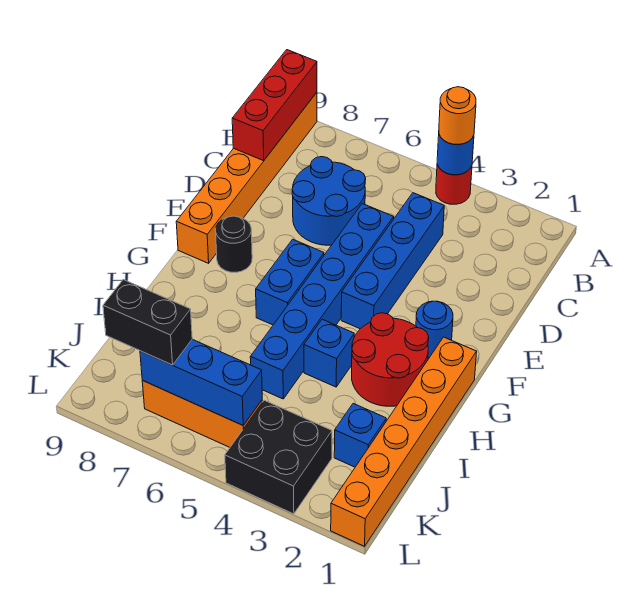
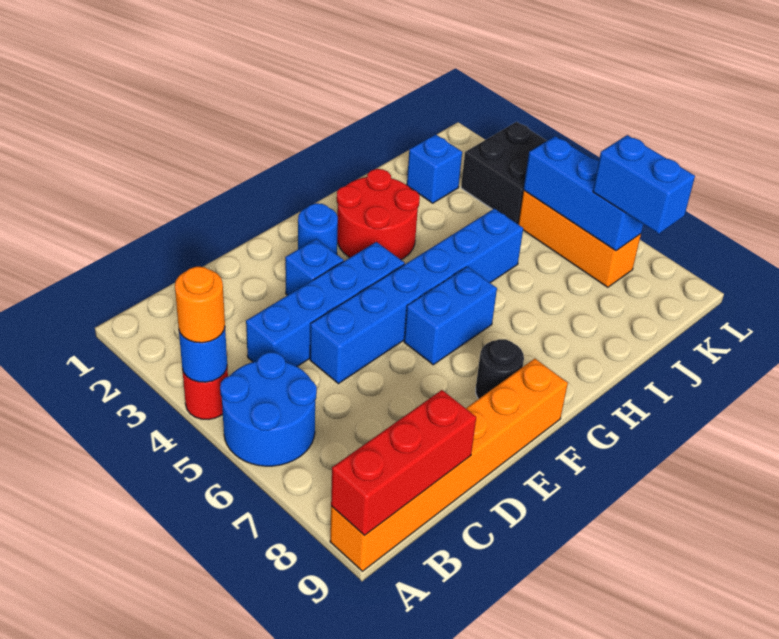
blue 2x2 round brick [292,157,366,245] -> blue 2x2 round brick moved to [220,352,317,466]
orange 1x6 brick [331,337,477,546] -> none
blue 1x1 brick [304,319,354,387] -> blue 1x1 brick moved to [285,239,344,295]
black 1x2 brick [103,280,192,365] -> blue 1x2 brick [593,135,695,234]

